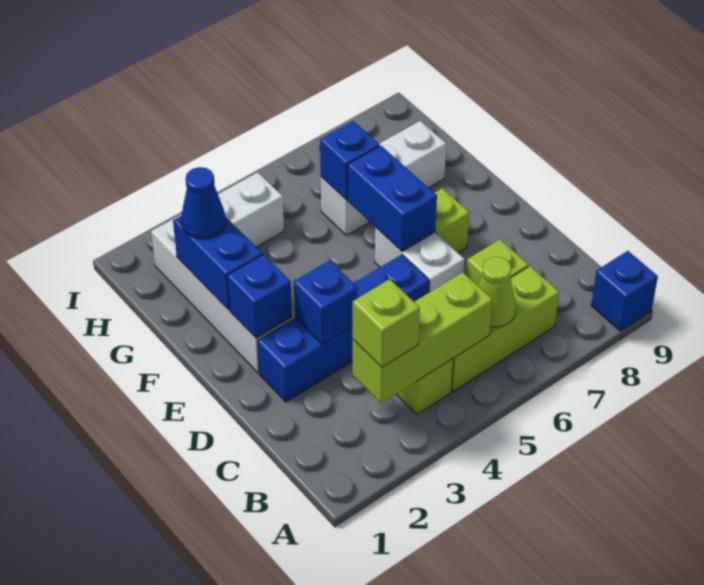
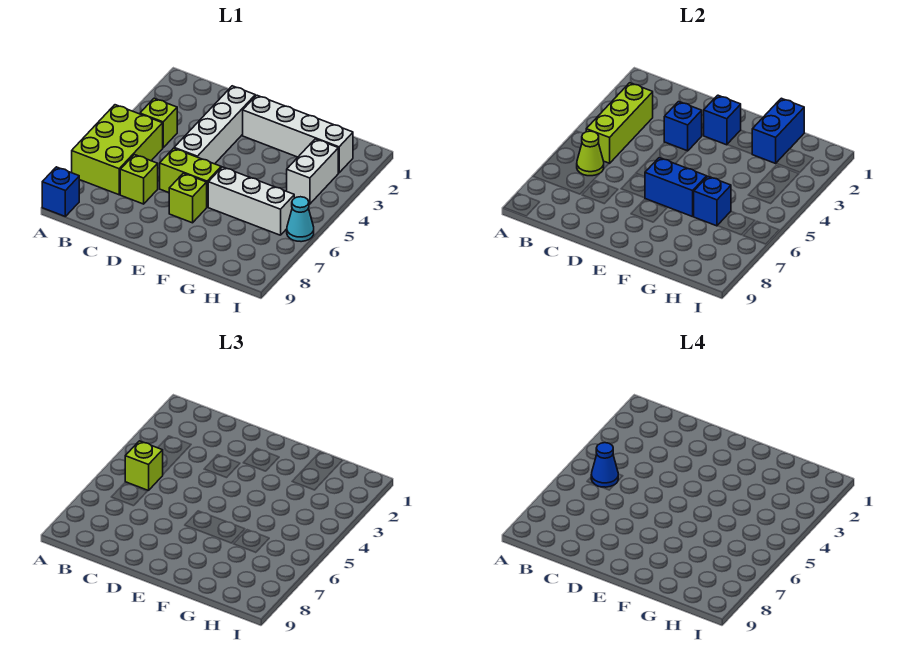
lime 1x1 brick [352,279,420,367] -> lime 1x1 brick moved to [125,441,163,491]
lime 1x3 brick [451,266,559,391] -> lime 2x3 brick [72,105,163,195]
blue 1x4 brick [258,255,429,402] -> white 1x4 brick [174,86,255,164]
white 1x2 brick [375,227,464,292] -> lime 1x2 brick [160,148,221,207]
blue 1x2 brick [173,216,262,310] -> blue 1x2 brick turned to [752,98,804,163]
blue 1x1 cone [181,167,226,239] -> blue 1x1 cone moved to [591,443,618,487]
white 1x3 brick [321,121,446,235] -> white 1x3 brick turned to [208,167,294,235]
none -> cyan 1x1 cone [287,197,314,242]

